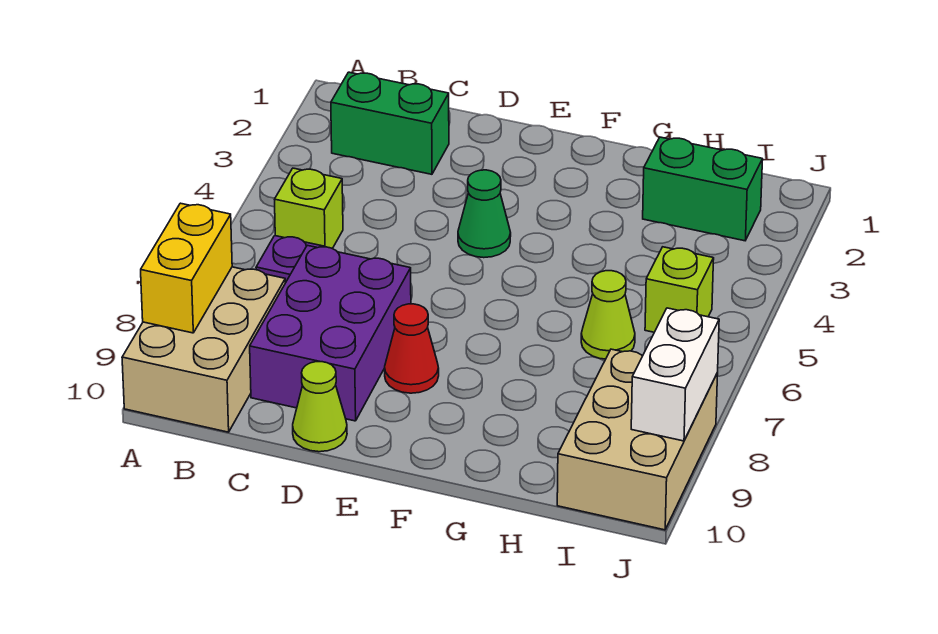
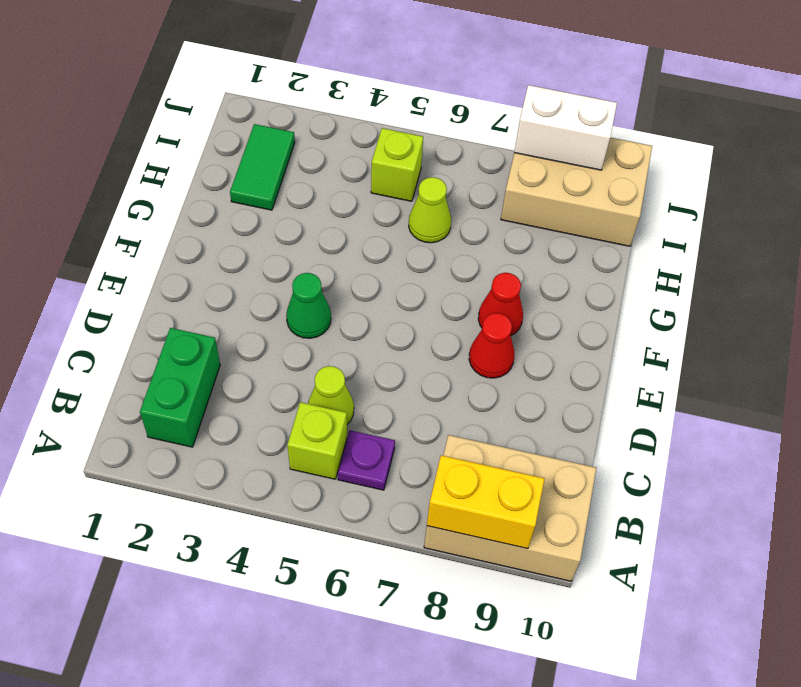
purple 2x3 brick [250,245,411,421] -> none
lime 1x1 cone [293,362,347,452] -> lime 1x1 cone moved to [308,366,354,424]
none -> red 1x1 cone [478,273,523,335]
green 1x2 brick [643,137,763,241] -> green 1x2 tile [230,124,295,210]

